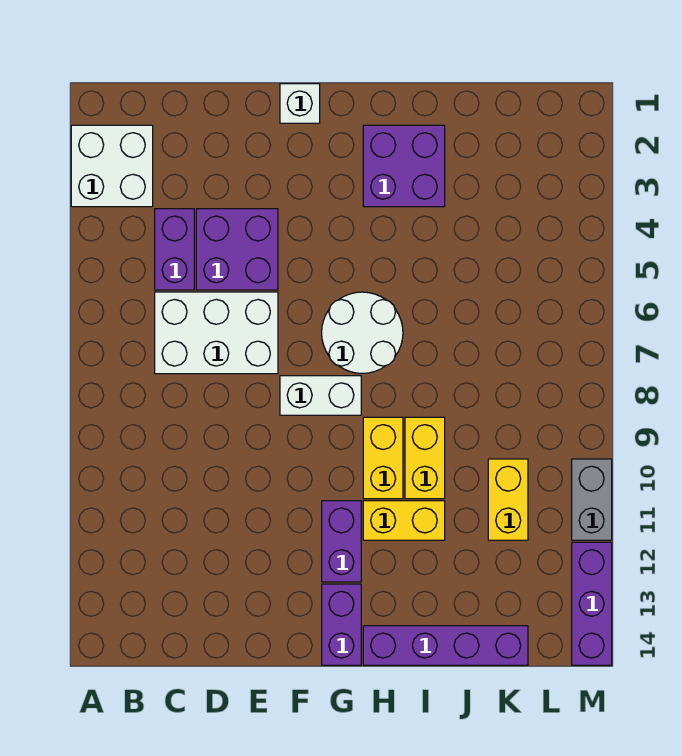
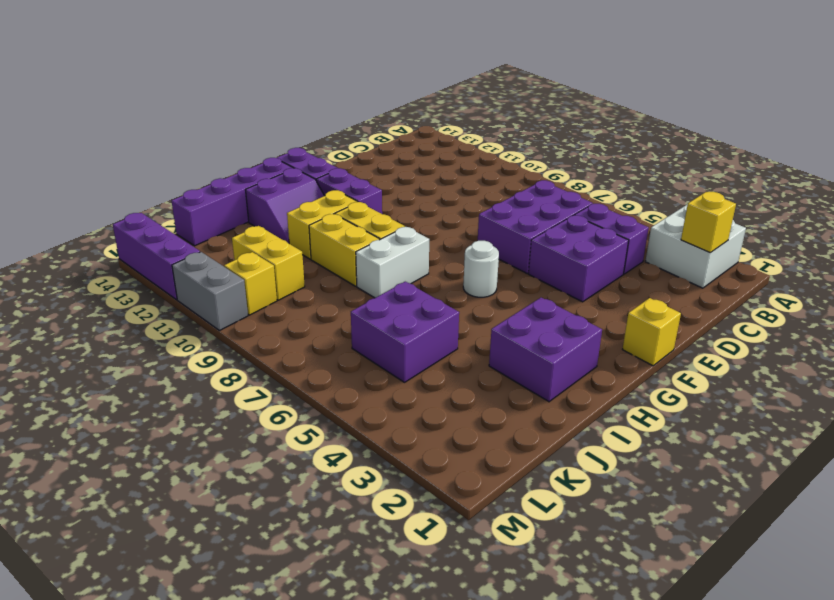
none -> yellow 1x1 brick [681,192,736,253]
white 2x3 brick [155,292,278,374] -> purple 2x3 brick [478,180,593,273]
white 1x1 brick [280,84,320,123] -> yellow 1x1 brick [622,298,681,366]
white 1x2 brick [280,376,361,415] -> white 1x2 brick moved to [356,227,429,298]
white 2x2 round brick [322,292,403,373] -> white 1x1 round brick [463,241,499,297]
none -> purple 2x2 slope [246,168,324,243]
none -> purple 2x2 brick [351,282,459,382]
none -> yellow 1x1 brick [224,252,277,315]

